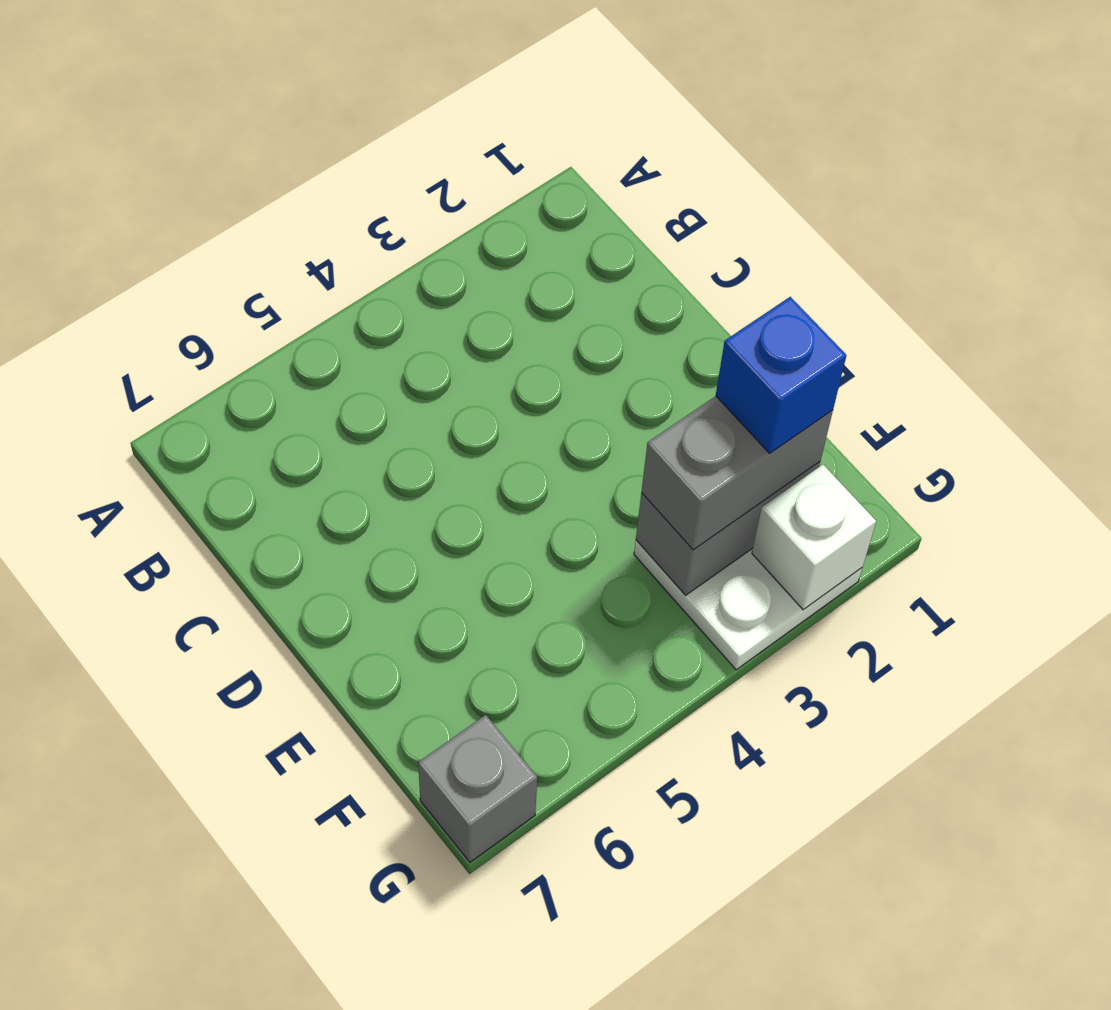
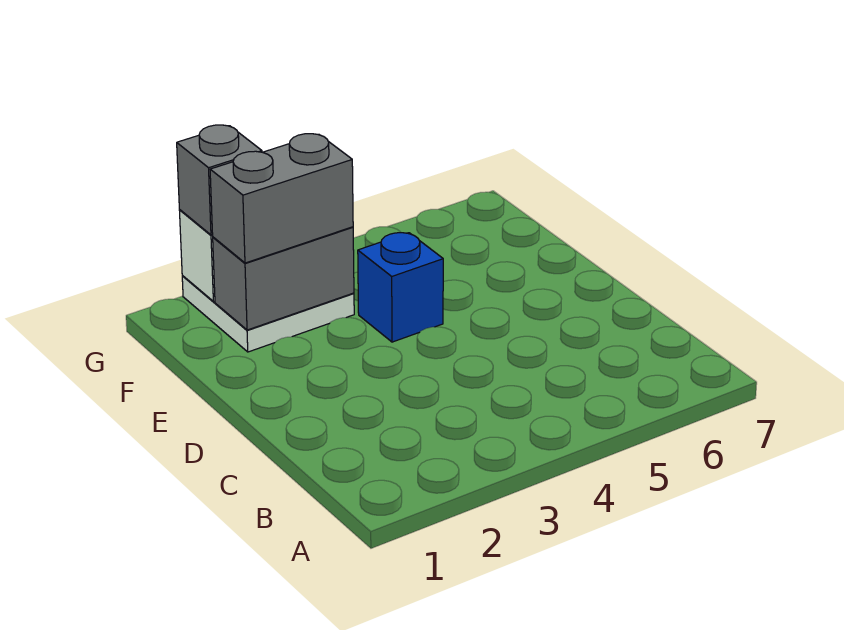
blue 1x1 brick [716,297,847,453] -> blue 1x1 brick moved to [358,233,443,342]
grey 1x1 brick [418,715,537,862] -> grey 1x1 brick moved to [177,125,262,235]

